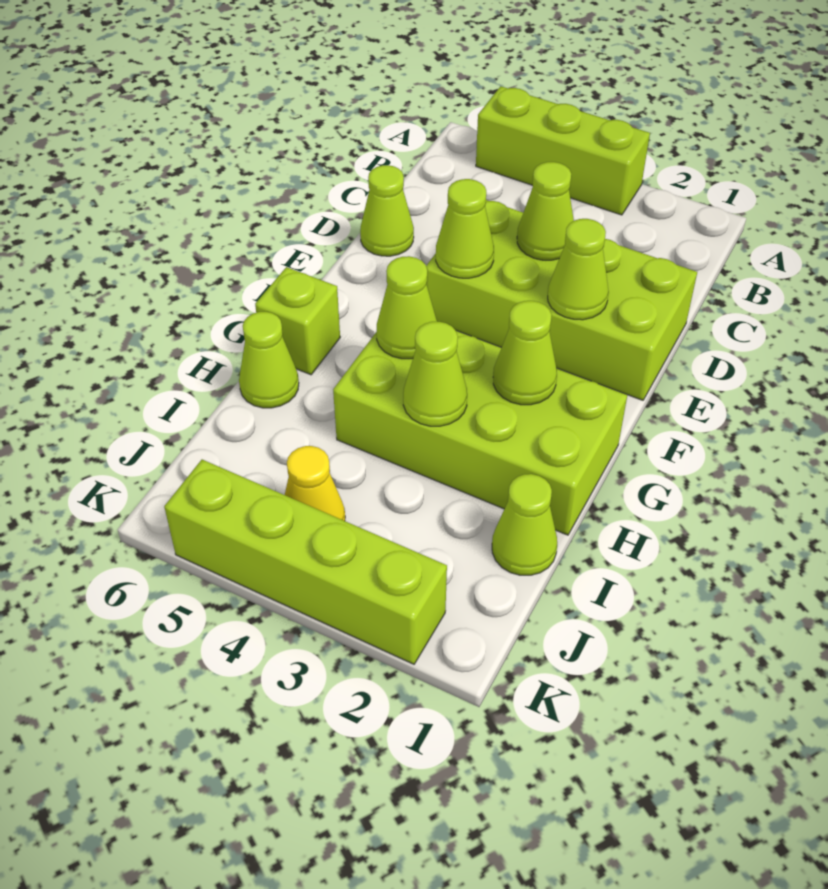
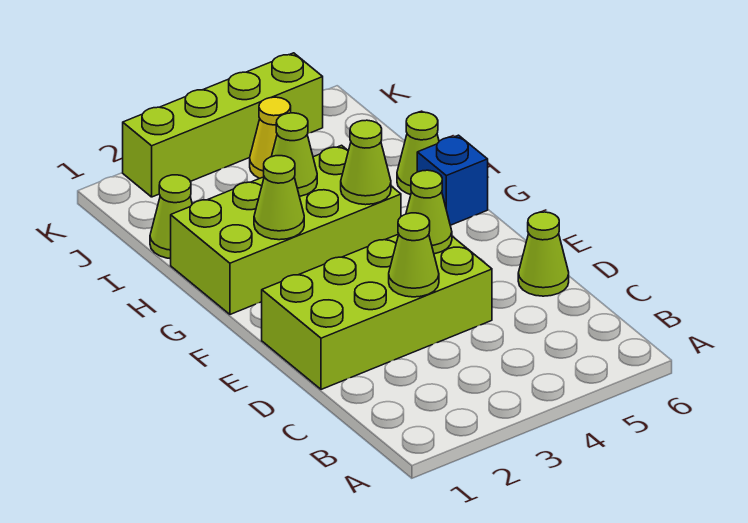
lime 1x3 brick [476,86,650,215] -> none
lime 1x1 cone [548,219,609,320] -> none
lime 1x1 brick [255,267,340,375] -> blue 1x1 brick [417,135,488,225]

